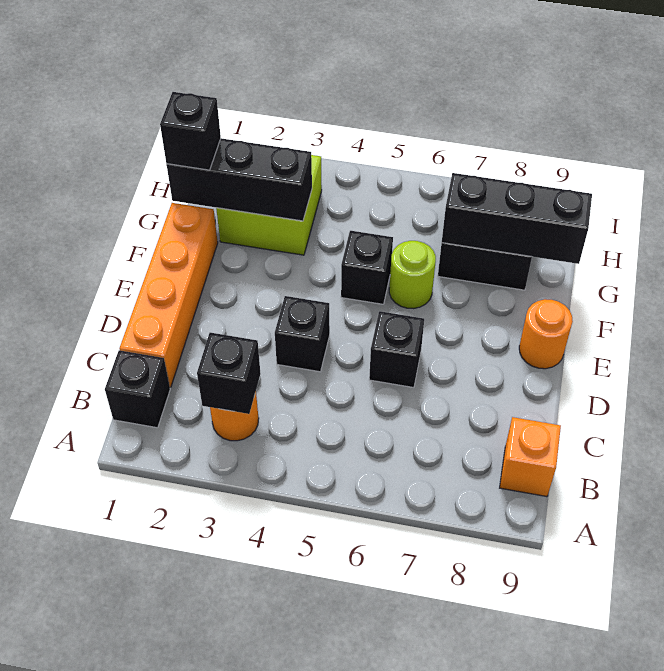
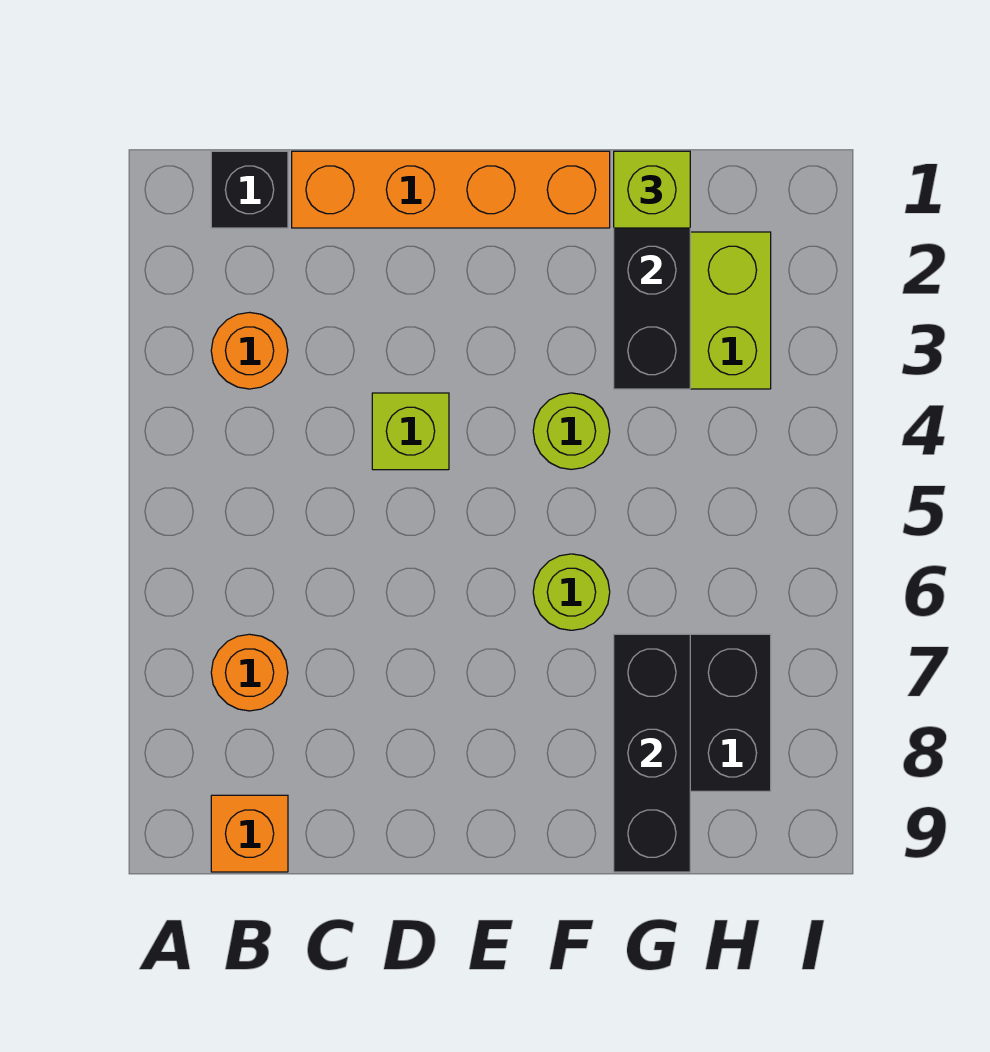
black 1x1 brick [197,333,261,414] -> none
black 1x1 brick [275,296,330,372] -> lime 1x1 brick [372,393,449,470]
black 1x1 brick [369,311,424,388] -> none
orange 1x1 round brick [519,299,573,369] -> orange 1x1 round brick moved to [211,634,288,711]
none -> lime 1x1 round brick [533,393,610,469]
black 1x1 brick [341,231,393,304] -> none
black 1x1 brick [160,92,221,170] -> lime 1x1 brick [614,151,690,228]

